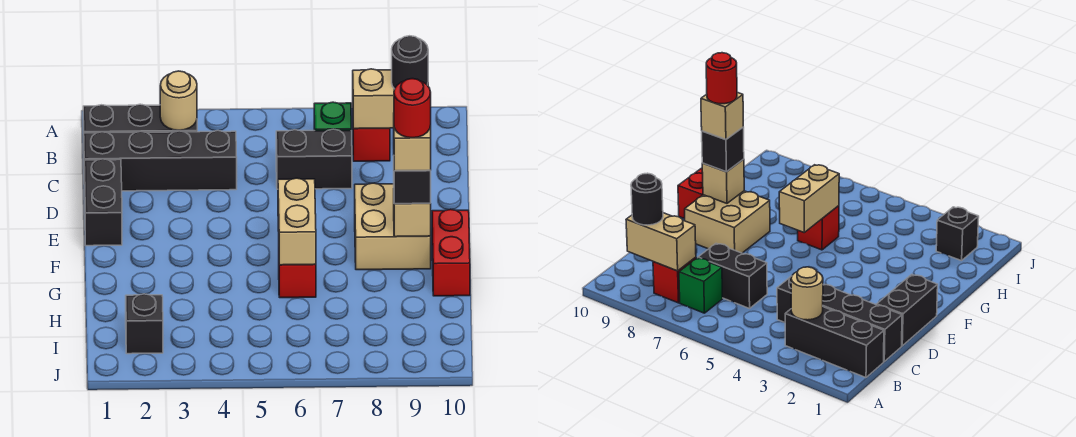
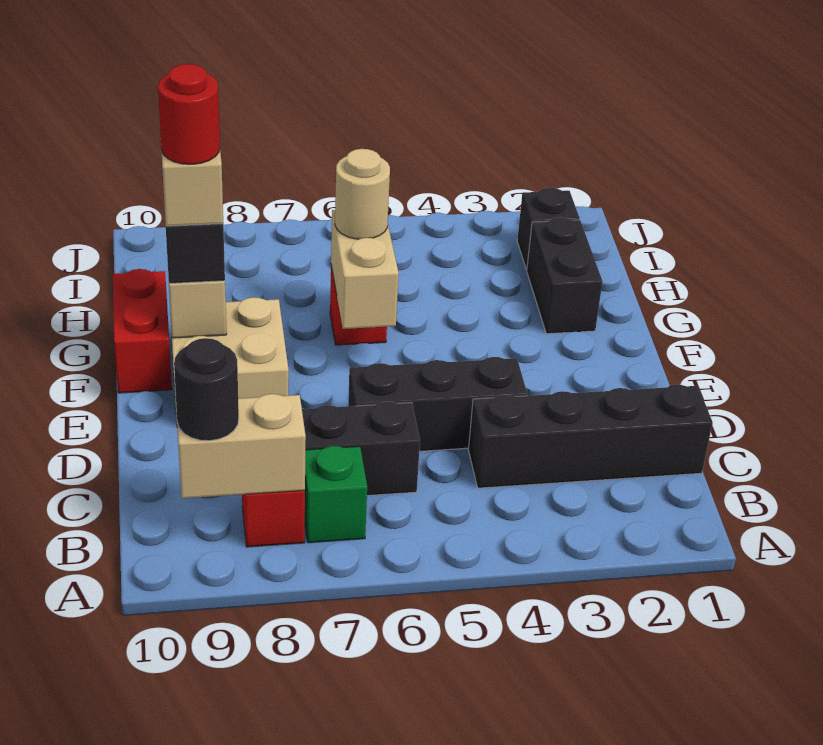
black 1x3 brick [83,104,197,153] -> black 1x3 brick moved to [348,357,527,451]
tan 1x1 round brick [160,71,197,130] -> tan 1x1 round brick moved to [335,149,390,239]
black 1x2 brick [84,159,122,246] -> black 1x2 brick moved to [527,217,603,334]

